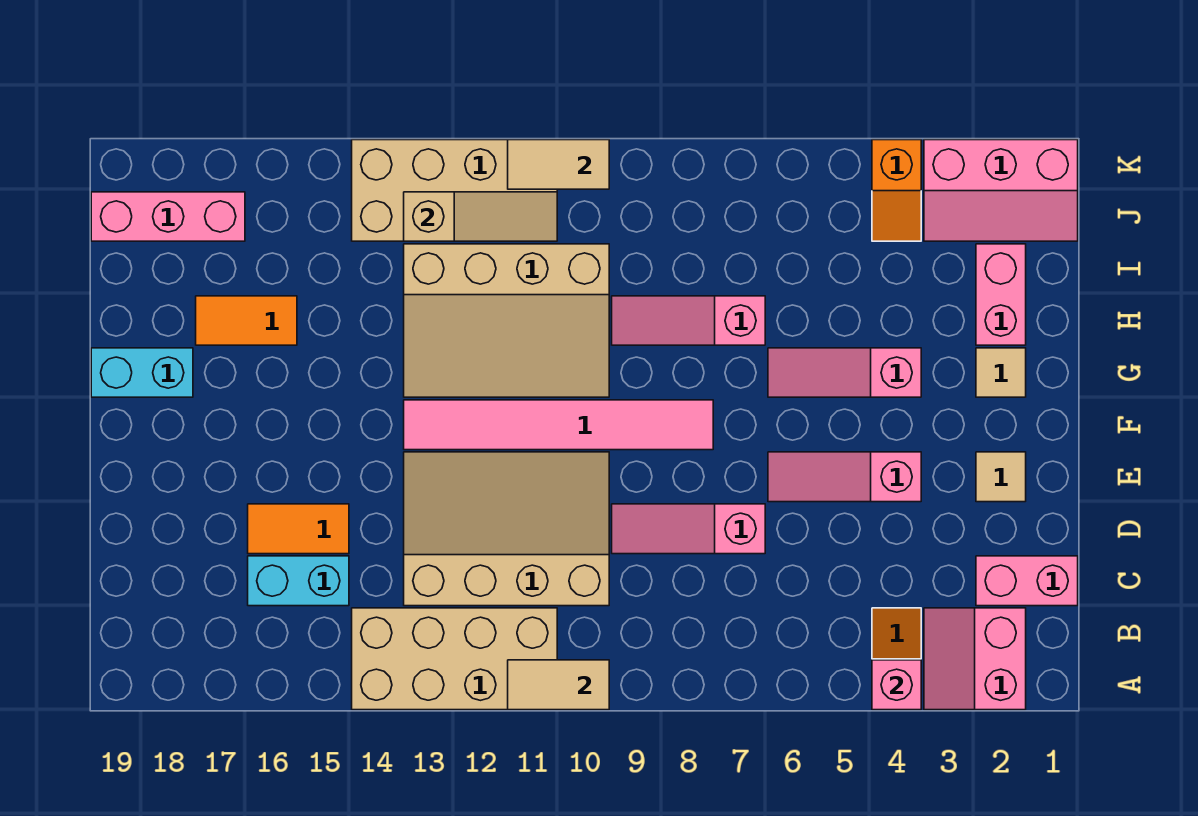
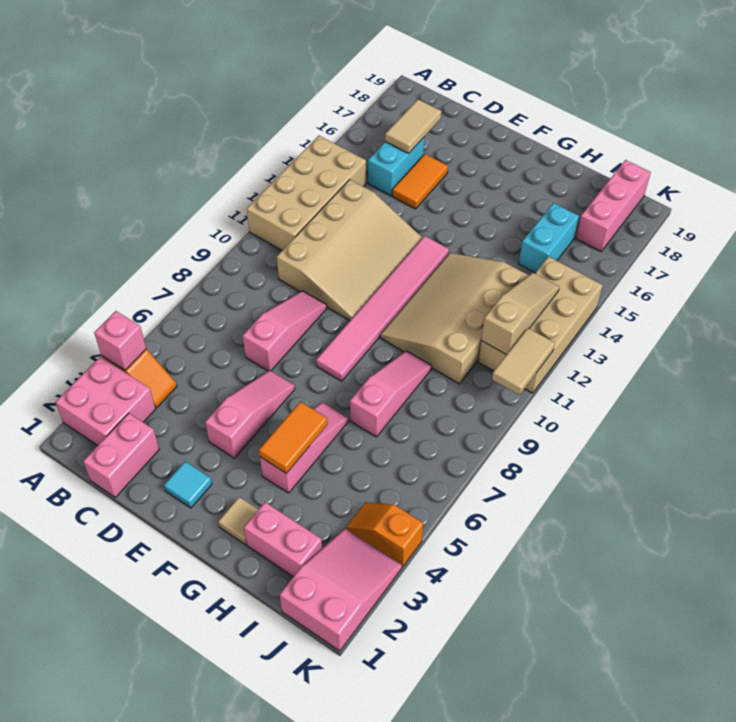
pink 2x2 slope [924,608,1026,710] -> pink 2x2 brick [55,357,156,446]
tan 1x2 tile [508,660,609,710] -> tan 1x2 tile moved to [385,99,441,153]
tan 1x1 tile [976,452,1026,502] -> cyan 1x1 tile [164,461,212,508]
cyan 1x2 brick [91,348,193,397] -> cyan 1x2 brick moved to [519,203,579,273]
orange 1x2 tile [196,296,297,345] -> orange 1x2 tile moved to [259,402,327,473]
pink 2x3 slope [924,140,1078,241] -> pink 2x3 slope turned to [280,529,402,651]
tan 1x3 slope [404,192,557,241] -> tan 1x3 slope turned to [481,273,559,355]

